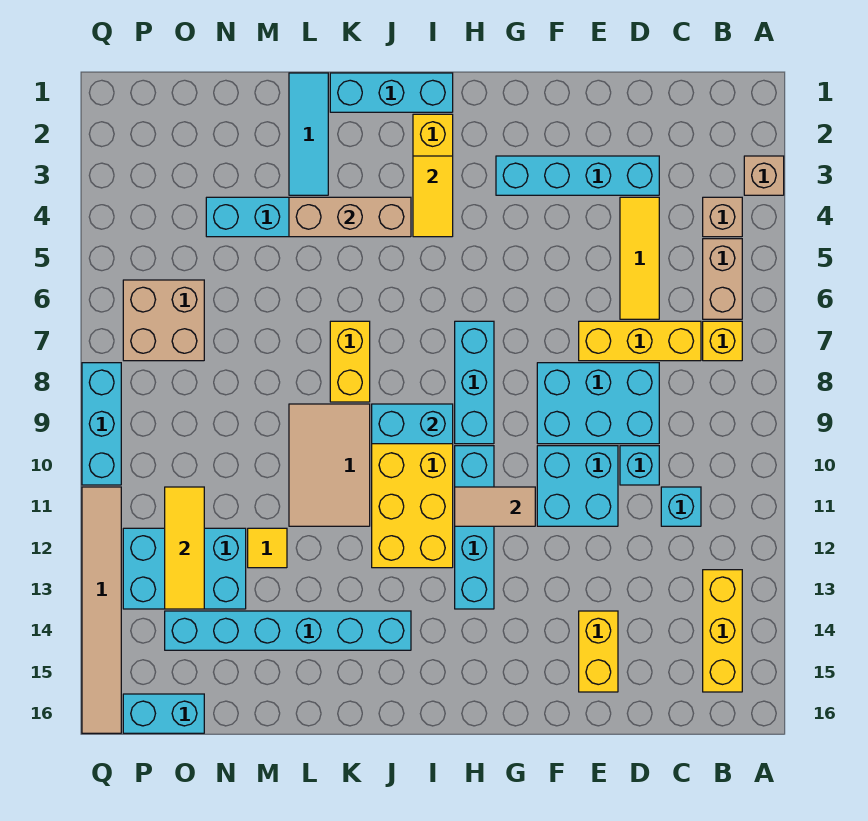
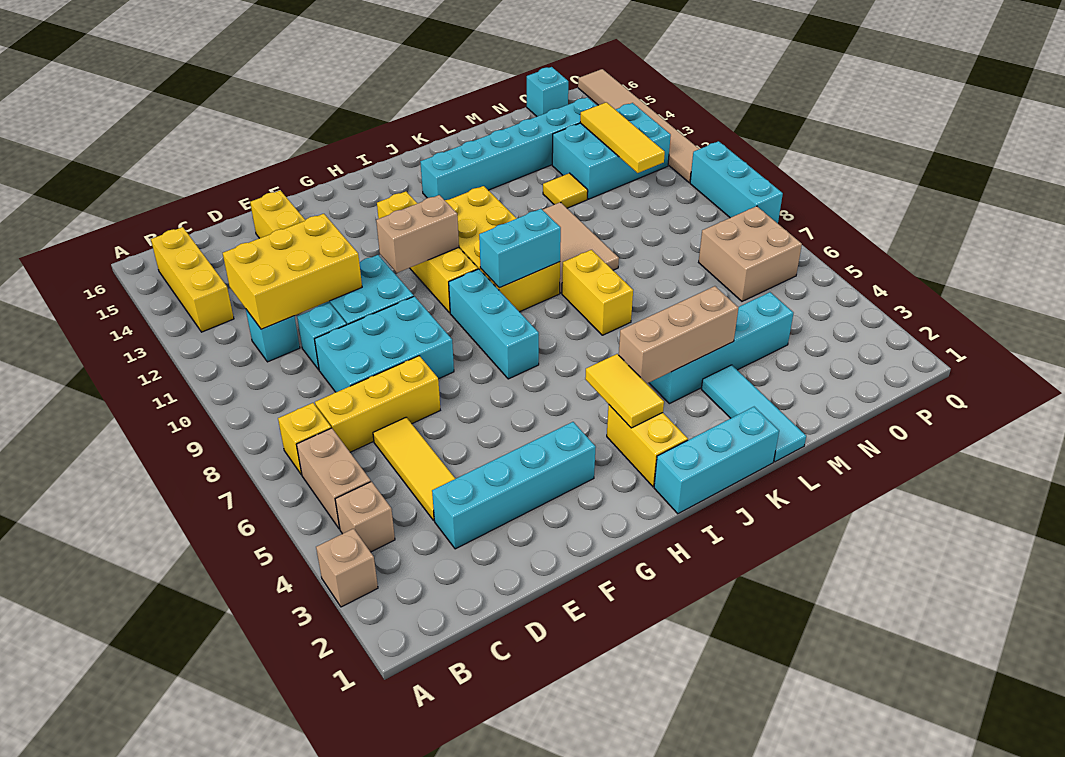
none -> yellow 2x3 brick [223,214,362,329]
tan 1x2 tile [455,487,535,526] -> tan 1x2 brick [376,195,459,273]
cyan 1x4 brick [455,446,494,609] -> yellow 1x4 brick [377,191,478,313]
cyan 1x2 brick [123,694,204,733] -> cyan 1x1 brick [527,67,568,116]

